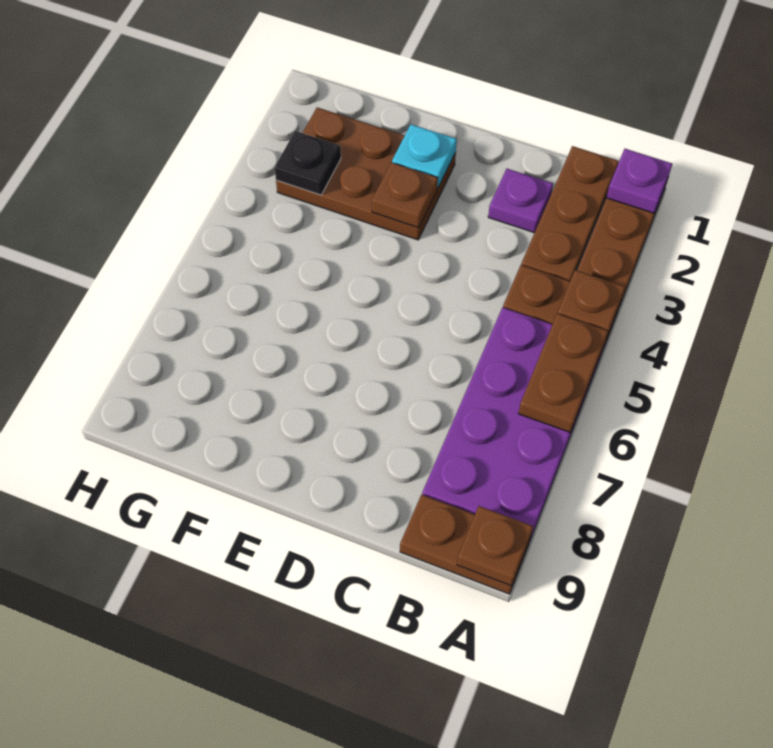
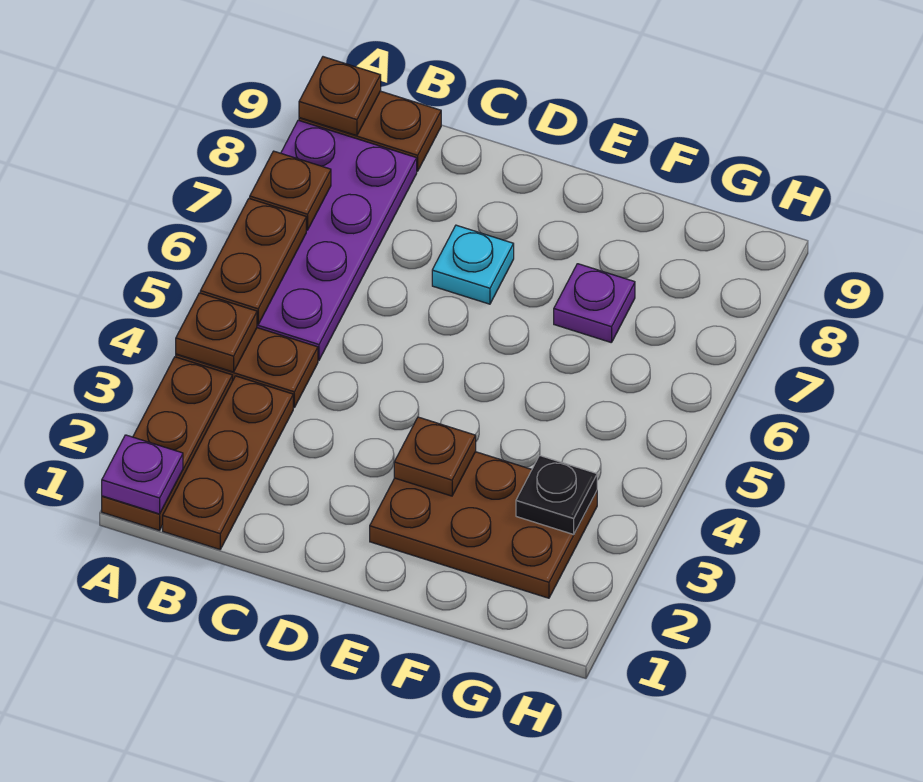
none -> brown 1x1 plate [250,151,331,230]
purple 1x1 plate [488,169,553,233] -> purple 1x1 plate moved to [554,264,635,343]
cyan 1x1 plate [392,124,457,188] -> cyan 1x1 plate moved to [432,225,514,304]

